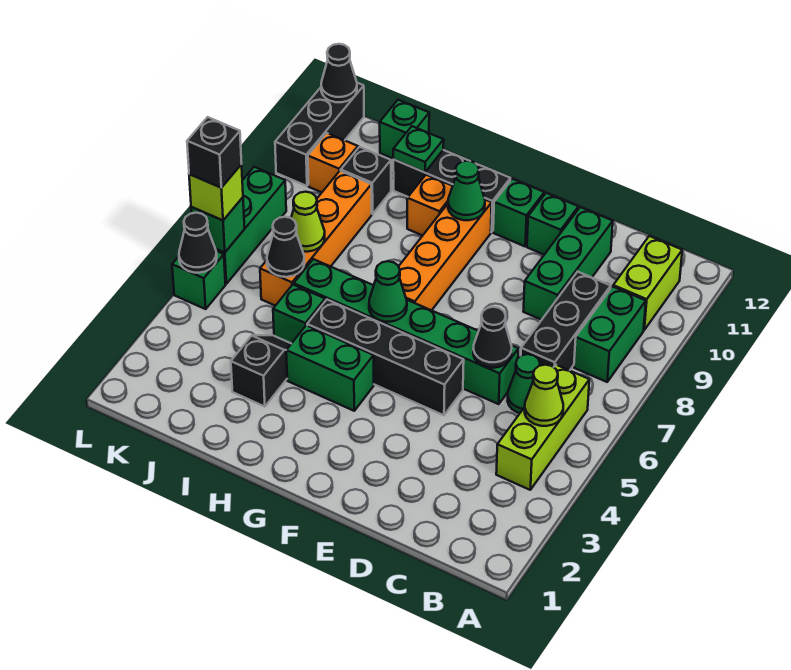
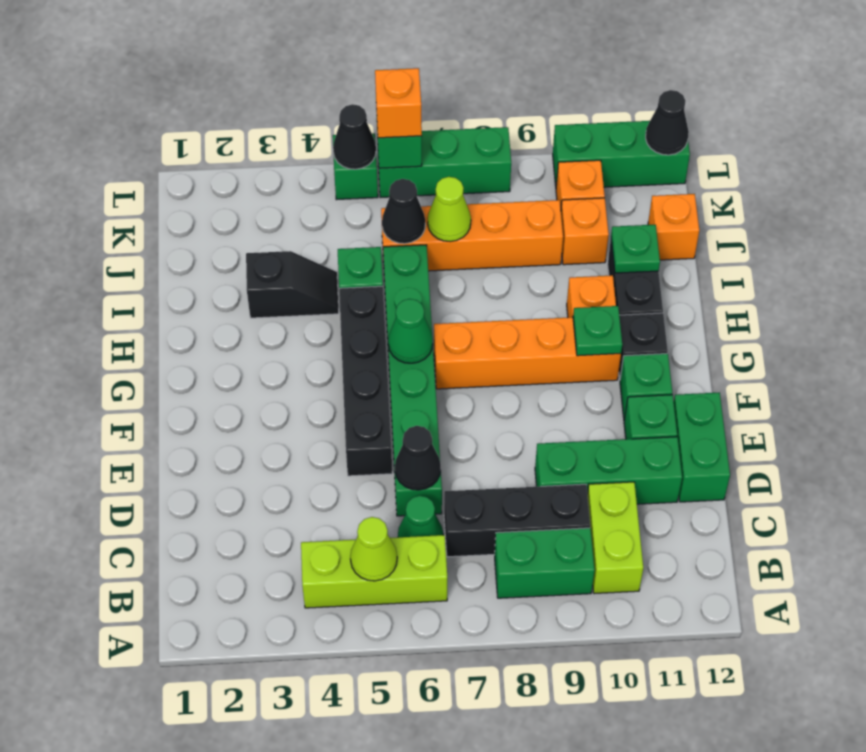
lime 1x2 brick [613,236,682,330] -> lime 1x2 brick turned to [587,482,643,594]
green 1x2 brick [286,325,374,411] -> green 1x2 brick moved to [674,393,730,502]
green 1x1 cone [448,161,485,220] -> green 1x1 plate [573,306,622,356]
black 1x1 brick [341,147,391,214] -> orange 1x1 brick [561,198,609,265]
green 1x1 brick [380,100,429,159] -> orange 1x1 brick [648,194,699,260]
lime 1x1 brick [189,165,243,220] -> orange 1x1 brick [375,68,422,138]
black 1x1 brick [187,117,242,188] -> none
black 1x3 brick [275,83,364,186] -> green 1x3 brick [553,121,690,187]

